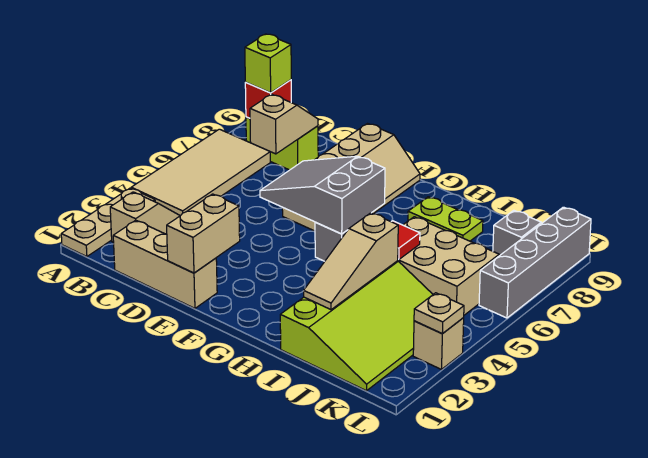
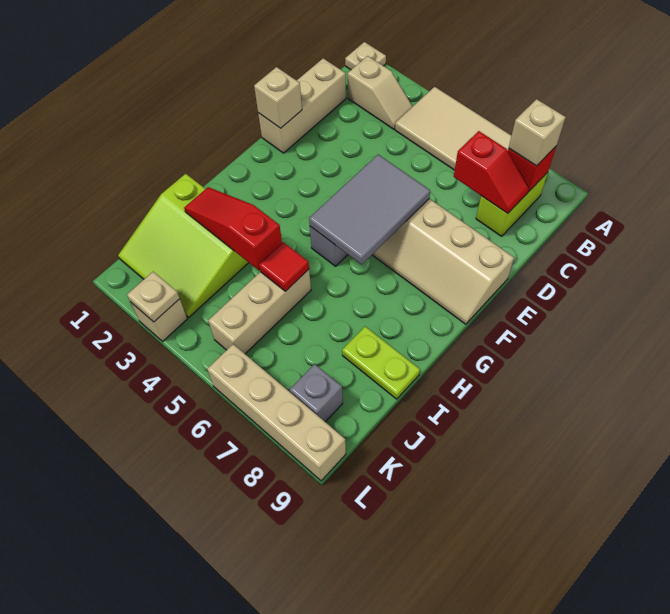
tan 1x3 plate [61,188,155,257] -> tan 1x1 plate [345,42,386,70]
lime 1x1 brick [245,34,291,93] -> tan 1x1 brick [509,99,566,166]
tan 1x2 slope [250,94,318,154] -> red 1x2 slope [454,131,529,213]
tan 1x2 brick [167,194,240,273] -> tan 1x1 brick [254,67,302,128]
grey 2x3 slope [260,156,385,234] -> grey 2x3 tile [309,155,430,264]
lime 1x2 plate [408,197,483,241] -> lime 1x2 plate turned to [342,326,420,399]
lime 3x4 slope [280,261,433,391] -> lime 3x3 slope [118,174,249,317]
tan 1x3 slope [304,213,398,310] -> red 1x3 slope [184,187,282,270]
tan 2x3 brick [398,217,499,315] -> tan 1x3 brick [208,270,311,354]
grey 1x4 brick [479,207,591,318] -> tan 1x4 brick [207,344,346,481]

